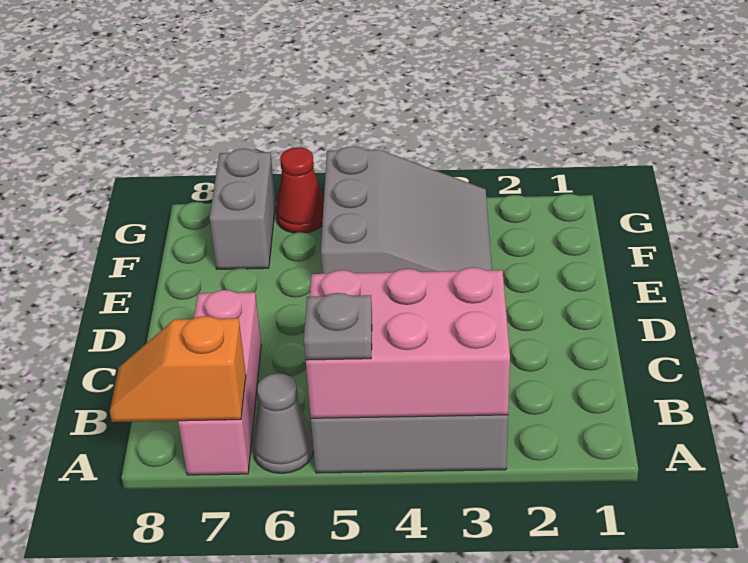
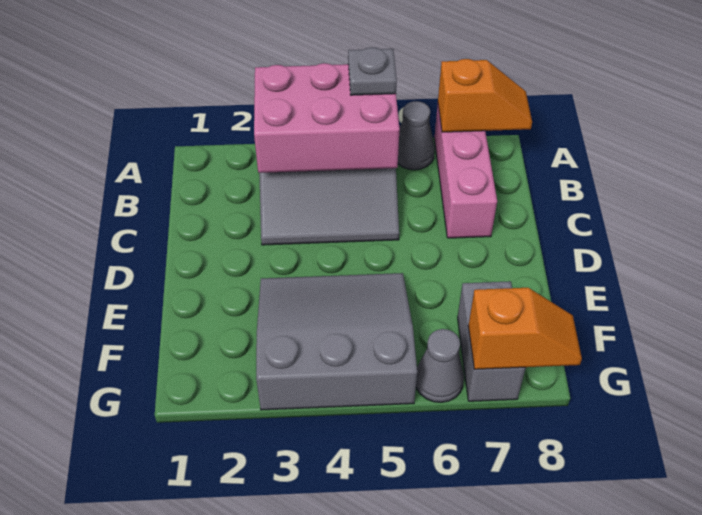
grey 3x3 slope [321,146,492,274] -> grey 3x3 slope turned to [256,273,417,410]
red 1x1 cone [276,147,324,233] -> grey 1x1 cone [416,329,464,402]
none -> orange 1x2 slope [468,288,582,369]

